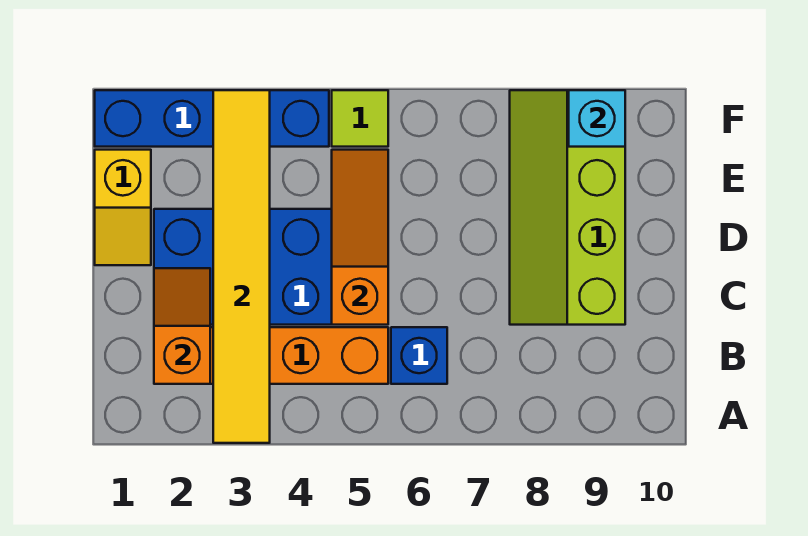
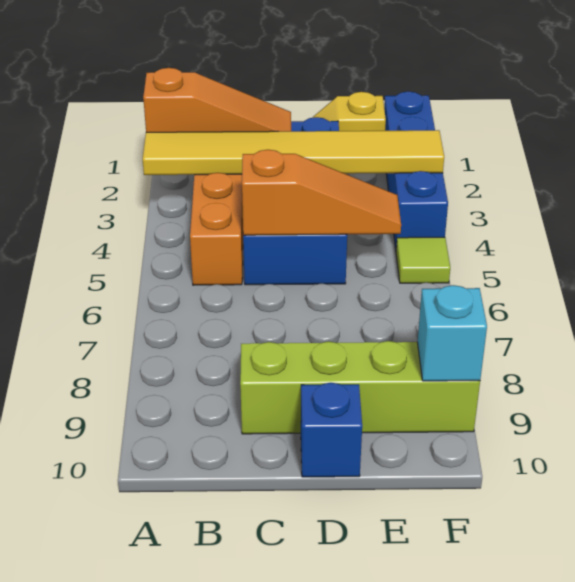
orange 1x2 slope [154,268,210,384] -> orange 1x3 slope [143,68,291,132]
blue 1x1 brick [391,327,447,384] -> blue 1x1 brick moved to [301,382,362,477]

